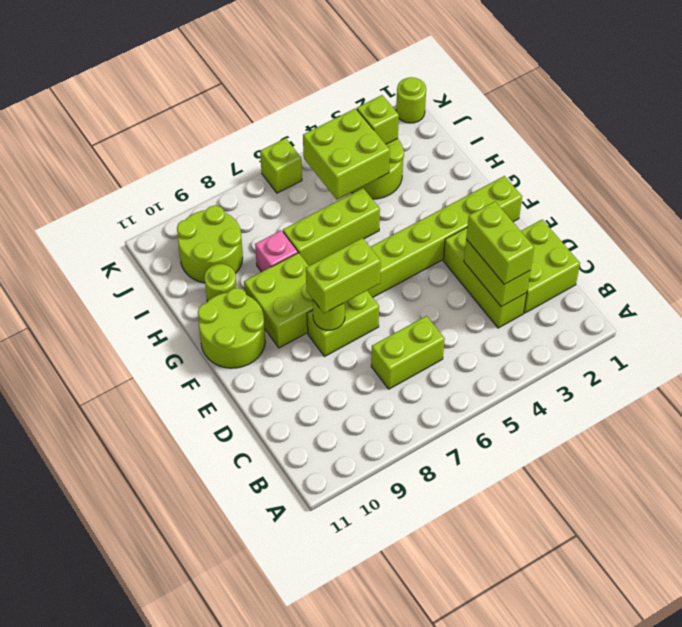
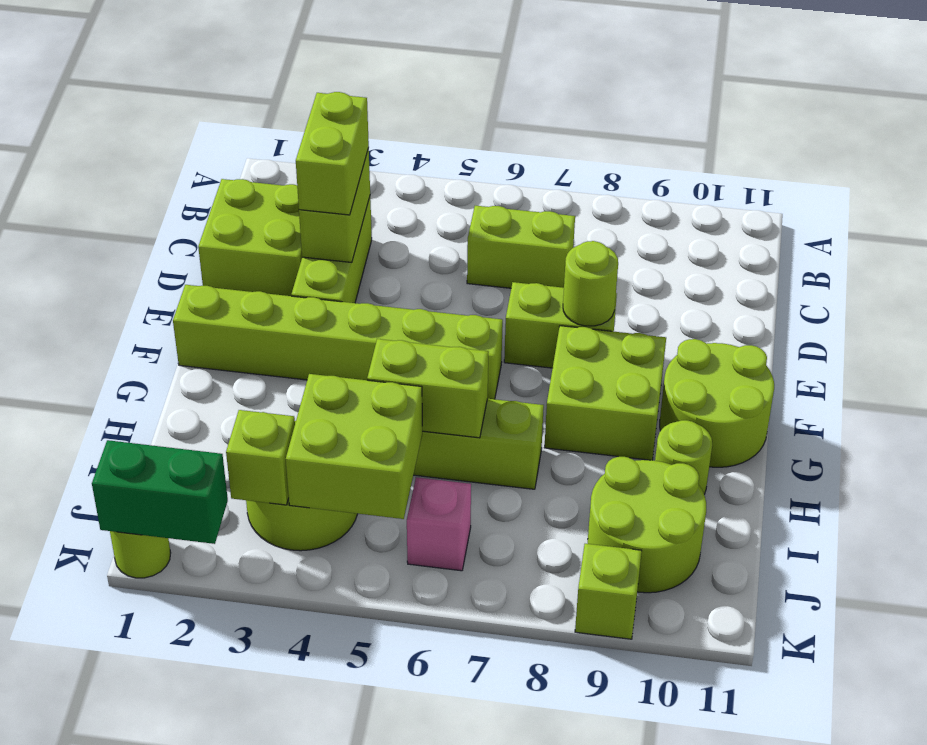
lime 1x2 brick [306,238,381,313] -> lime 1x2 brick moved to [367,339,489,438]
pink 1x1 brick [255,230,298,272] -> pink 1x1 brick moved to [407,477,471,571]
none -> green 1x2 brick [92,440,228,544]
lime 1x1 brick [260,138,302,193] -> lime 1x1 brick moved to [575,544,642,639]

